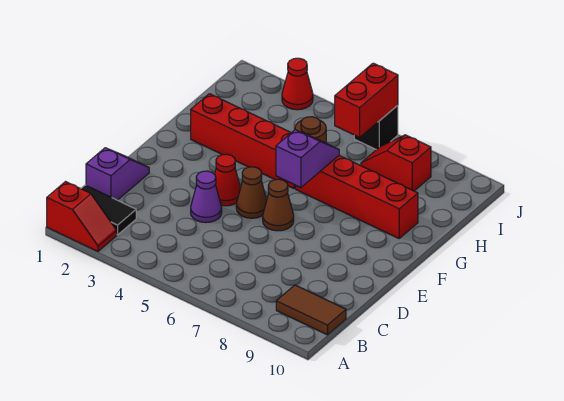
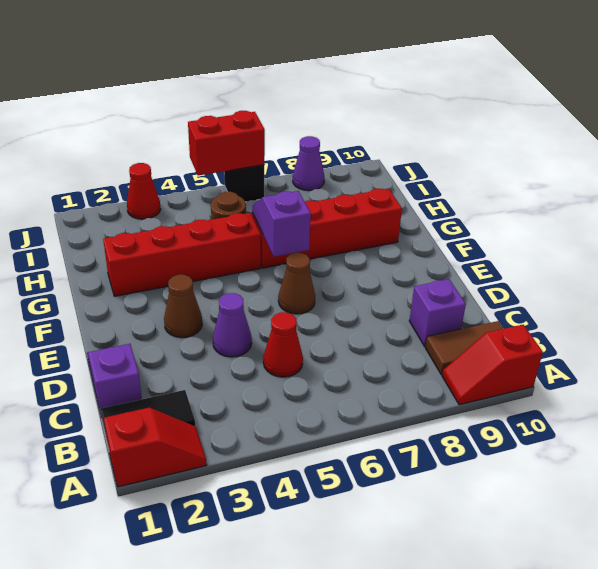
none -> purple 1x1 brick [409,279,466,346]
red 1x1 cone [215,154,241,206] -> red 1x1 cone moved to [263,312,303,377]
brown 1x1 cone [236,167,267,218] -> brown 1x1 cone moved to [164,275,202,338]
red 1x2 brick [335,63,398,137] -> red 1x2 brick turned to [188,111,265,175]
red 1x2 slope [361,135,431,191] -> red 1x2 slope moved to [442,325,543,405]
none -> purple 1x1 cone [293,136,324,191]

